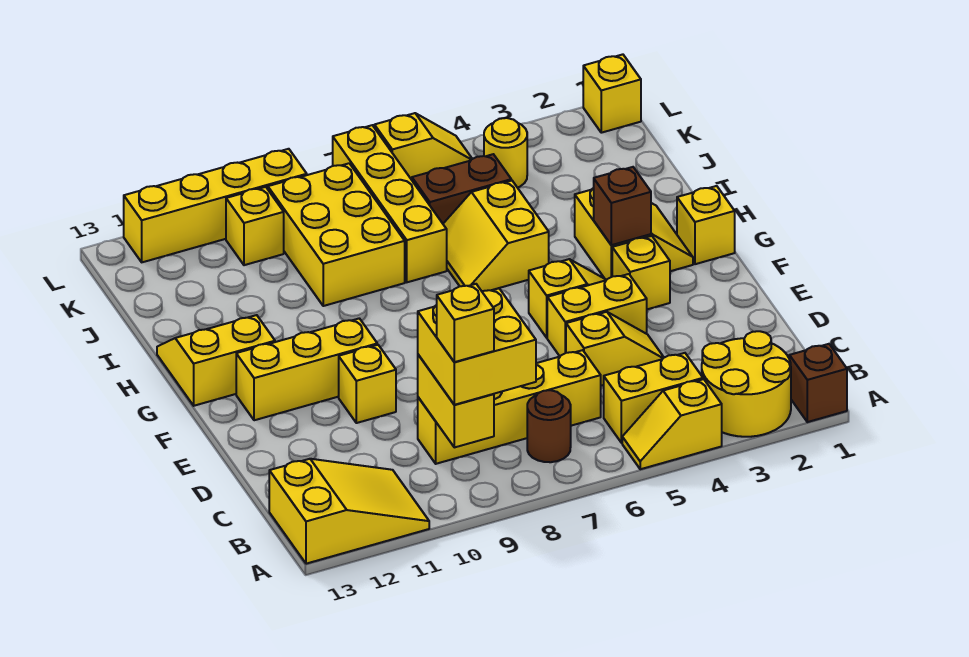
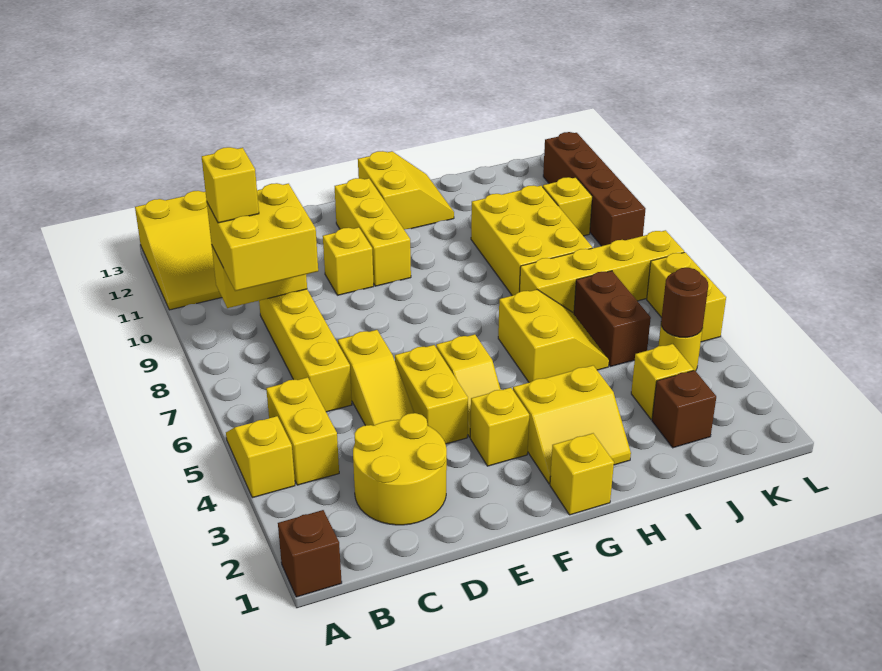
yellow 2x2 round brick [702,331,791,437] -> yellow 2x2 round brick moved to [353,413,447,525]
brown 1x1 round brick [527,390,571,462] -> brown 1x1 round brick moved to [661,268,708,337]
yellow 1x2 slope [566,312,664,386] -> yellow 1x3 slope [338,330,414,426]
brown 1x1 brick [594,167,651,245] -> brown 1x1 brick moved to [652,370,716,448]
yellow 2x2 slope [443,181,549,291] -> yellow 2x2 slope turned to [498,290,609,382]
yellow 2x3 brick [268,163,405,306] -> yellow 2x3 brick turned to [471,185,592,296]
yellow 1x1 brick [583,54,641,133] -> yellow 1x1 brick moved to [631,344,694,420]
yellow 1x2 slope [374,113,472,180] -> yellow 1x2 brick [647,252,726,342]
yellow 1x4 brick [124,149,307,262] -> brown 1x4 brick [543,132,646,246]

